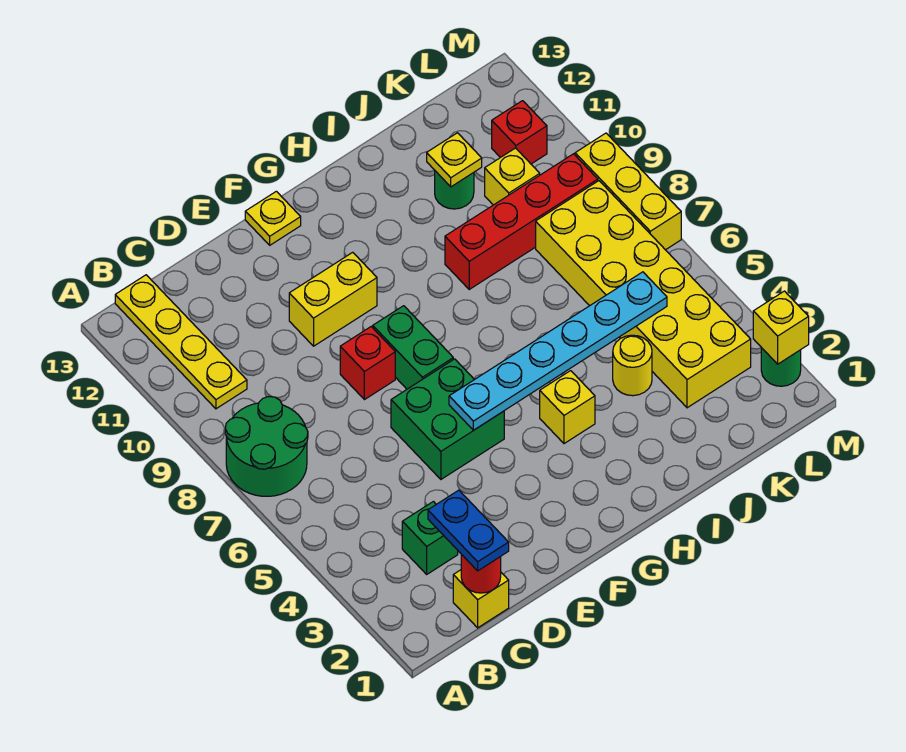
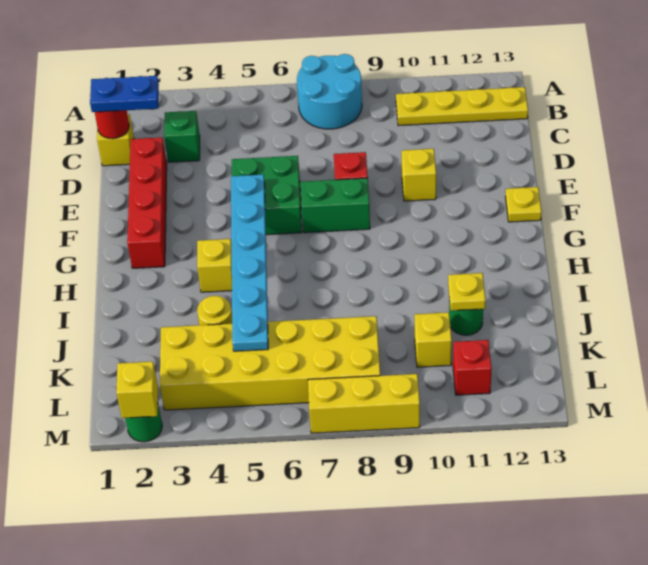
green 2x2 round brick [225,397,308,496] -> cyan 2x2 round brick [297,54,362,129]
yellow 1x2 brick [289,252,377,346] -> yellow 1x1 brick [402,149,436,201]
red 1x4 brick [445,154,598,289] -> red 1x4 brick moved to [127,138,167,268]

